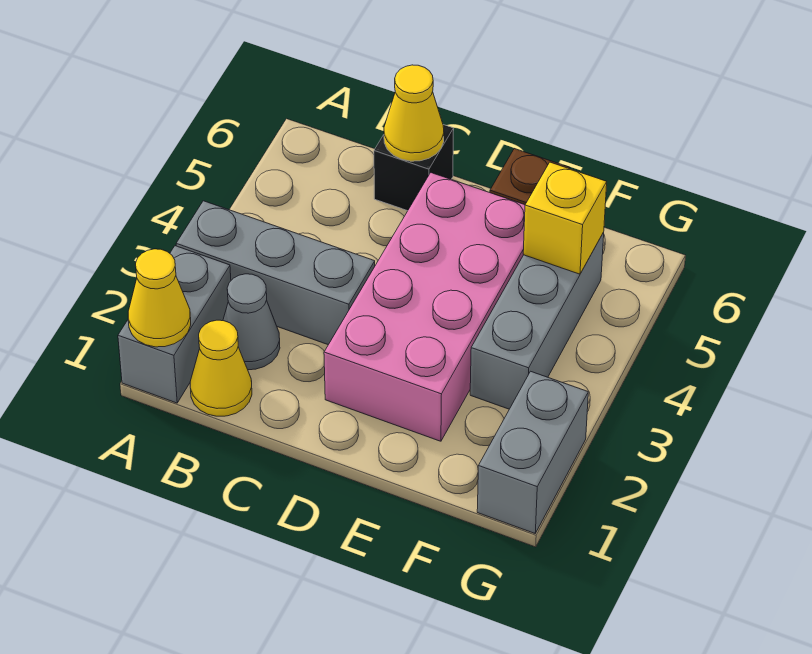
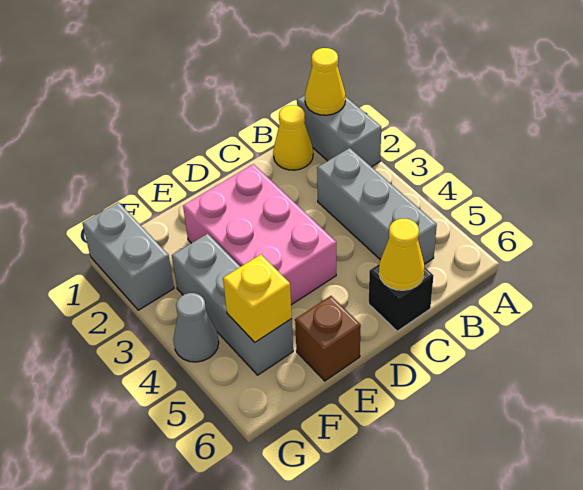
grey 1x3 brick [176,201,375,345] -> grey 1x3 brick turned to [317,148,437,264]
grey 1x1 cone [223,274,280,370] -> grey 1x1 cone moved to [173,293,219,362]
pink 2x4 brick [324,173,525,441] -> pink 2x3 brick [183,164,336,305]

